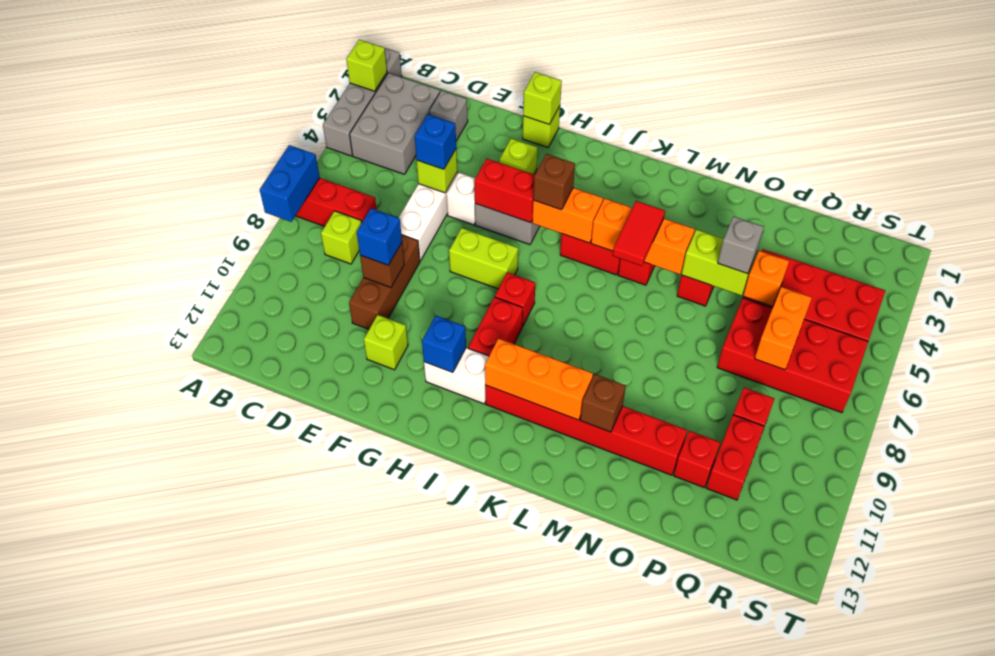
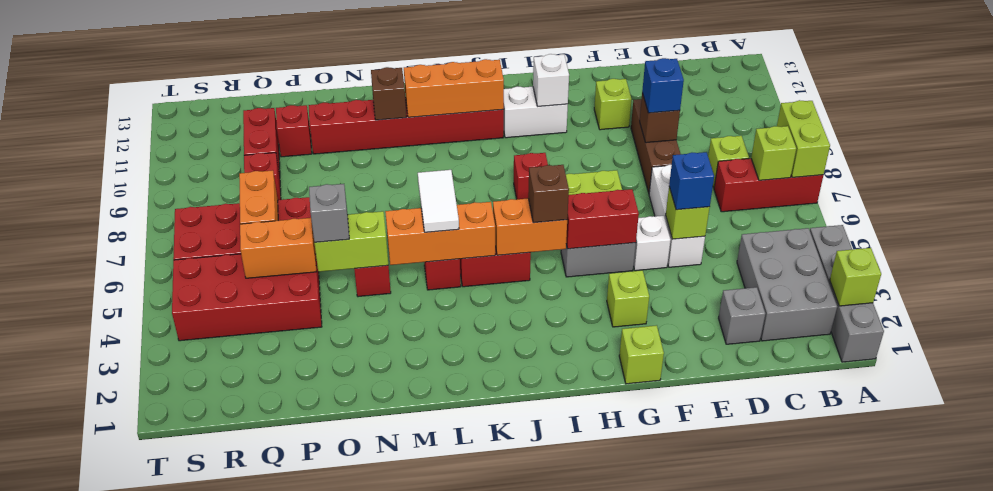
blue 1x2 brick [260,145,320,222] -> lime 1x2 brick [777,100,830,177]
lime 1x1 brick [523,72,562,125] -> lime 1x1 brick moved to [751,126,796,180]
blue 1x1 brick [422,316,466,373] -> white 1x1 brick [533,54,569,106]
red 1x2 brick [468,297,523,356] -> none
red 1x2 tile [612,201,665,266] -> white 1x2 tile [418,170,459,232]
orange 1x1 brick [743,251,789,307] -> orange 1x2 brick [240,218,316,278]

